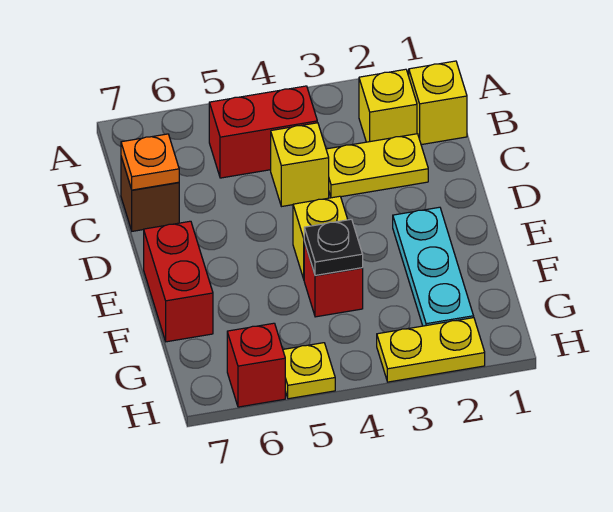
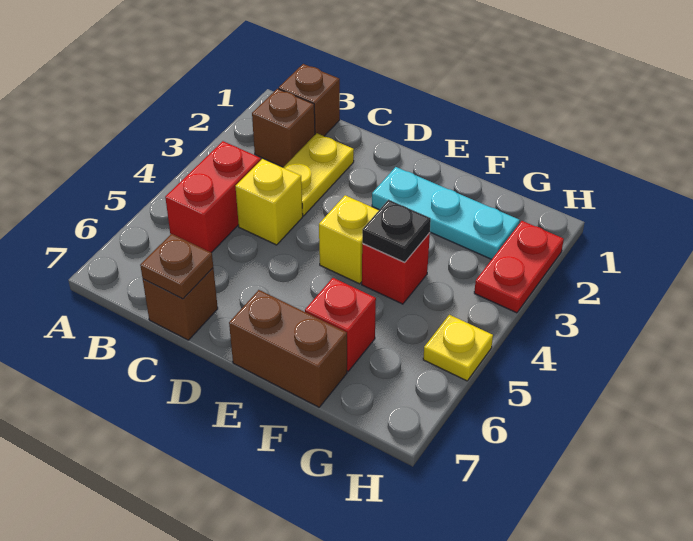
yellow 1x1 brick [409,61,467,145] -> brown 1x1 brick [279,64,340,136]
yellow 1x1 brick [359,69,417,142] -> brown 1x1 brick [252,89,315,167]
orange 1x1 plate [121,134,179,190] -> brown 1x1 plate [140,234,213,299]
red 1x2 brick [144,221,213,342] -> brown 1x2 brick [229,290,347,407]
yellow 1x2 plate [377,318,485,382] -> red 1x2 plate [474,221,564,313]
red 1x1 brick [227,323,285,407] -> red 1x1 brick moved to [305,278,376,371]

